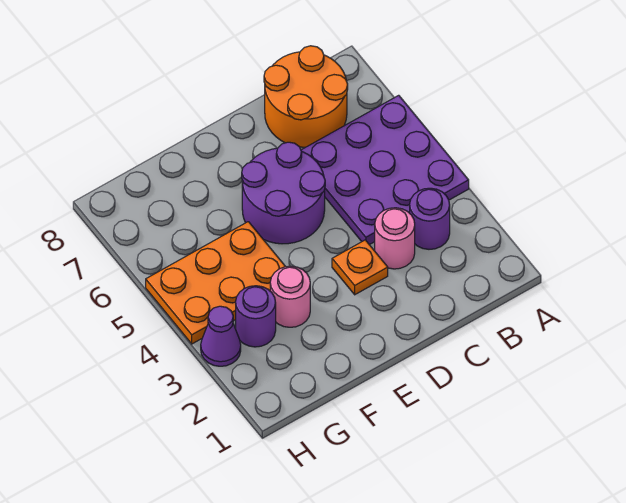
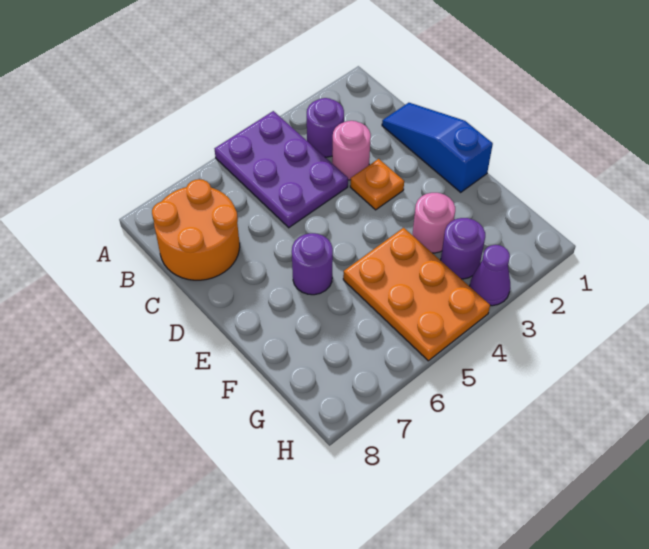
purple 3x3 plate [301,95,469,245] -> purple 2x3 plate [215,111,348,228]
none -> blue 1x3 slope [382,103,493,192]
purple 2x2 round brick [242,142,325,244] -> purple 1x1 round brick [292,233,333,295]

